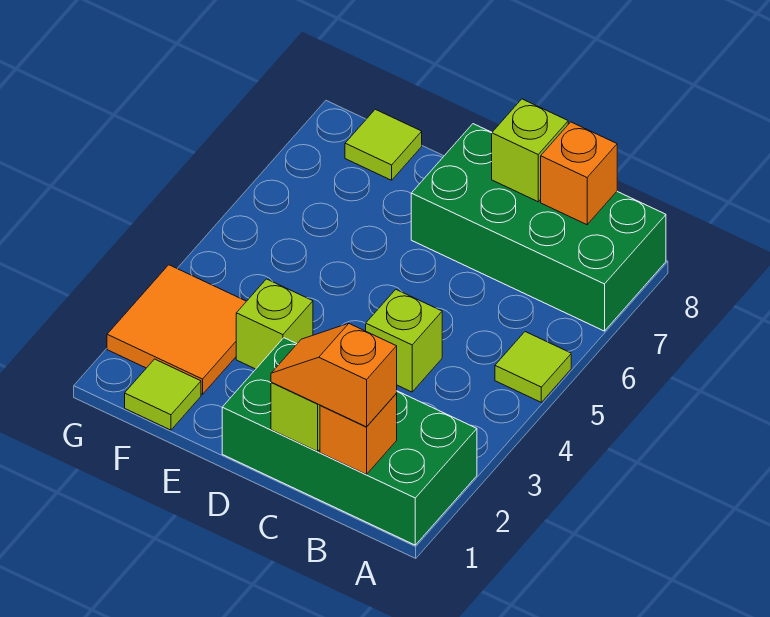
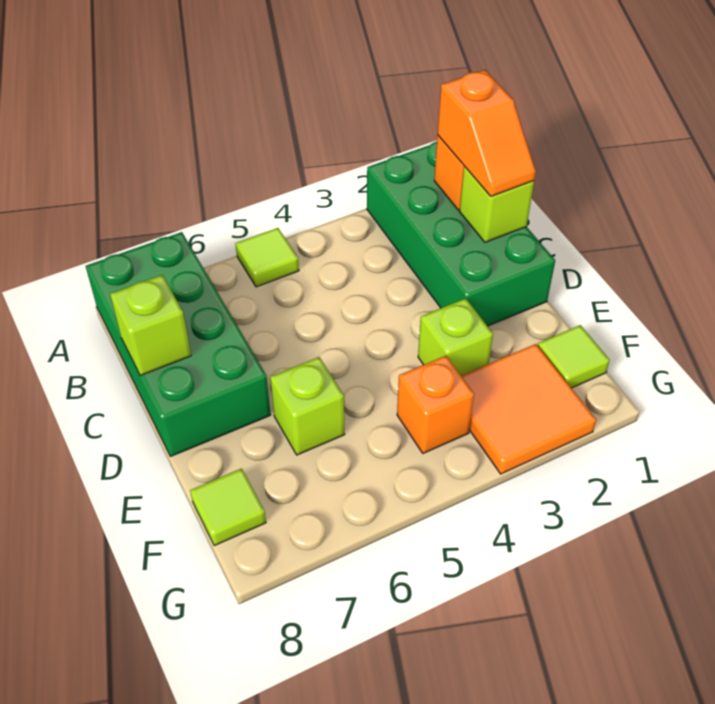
orange 1x1 brick [541,122,617,225] -> orange 1x1 brick moved to [397,356,474,453]
lime 1x1 brick [366,289,442,392] -> lime 1x1 brick moved to [270,357,345,455]

